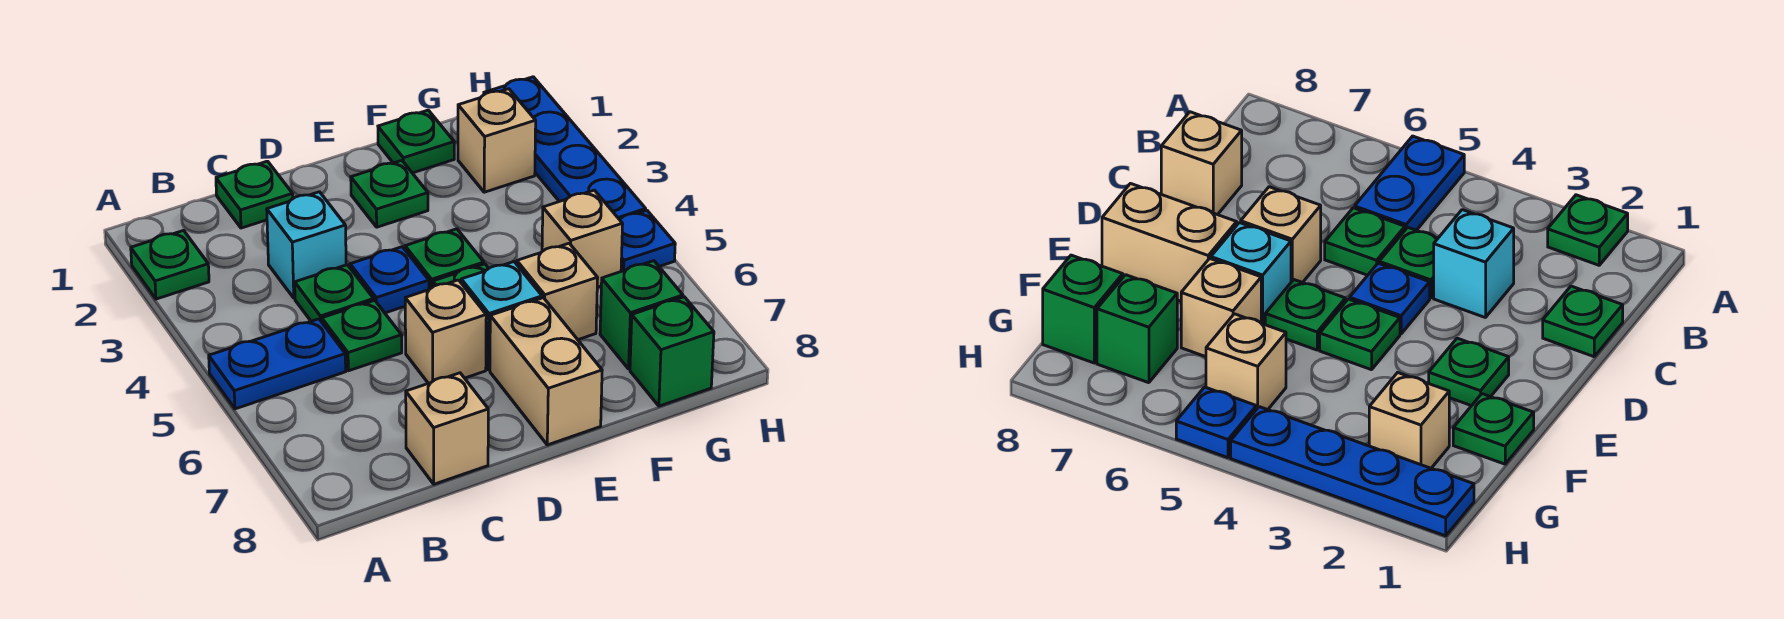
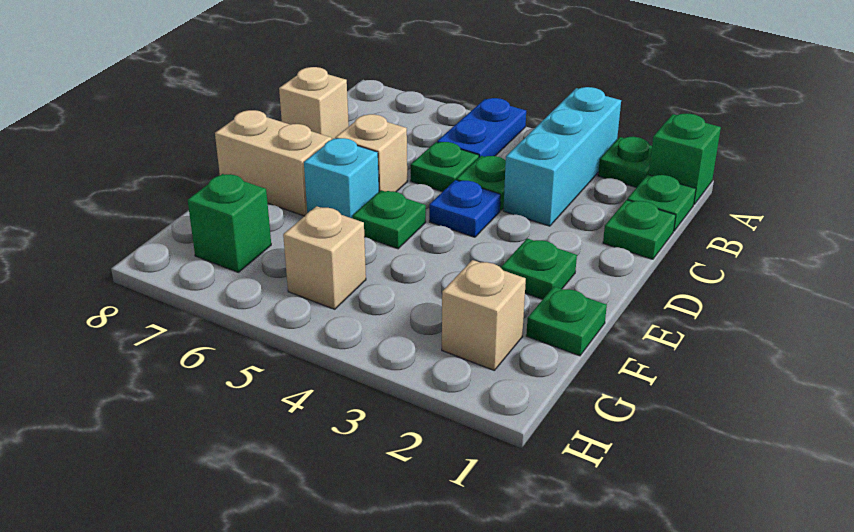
cyan 1x1 brick [267,192,346,298] -> cyan 1x3 brick [503,87,621,226]
green 1x1 plate [405,229,484,290] -> green 1x1 plate moved to [627,174,696,231]
tan 1x1 brick [517,243,598,340] -> none
green 1x1 brick [630,297,714,406] -> green 1x1 brick moved to [649,114,721,204]
blue 1x4 plate [484,77,646,219] -> none
blue 1x1 plate [620,210,675,271] -> none

